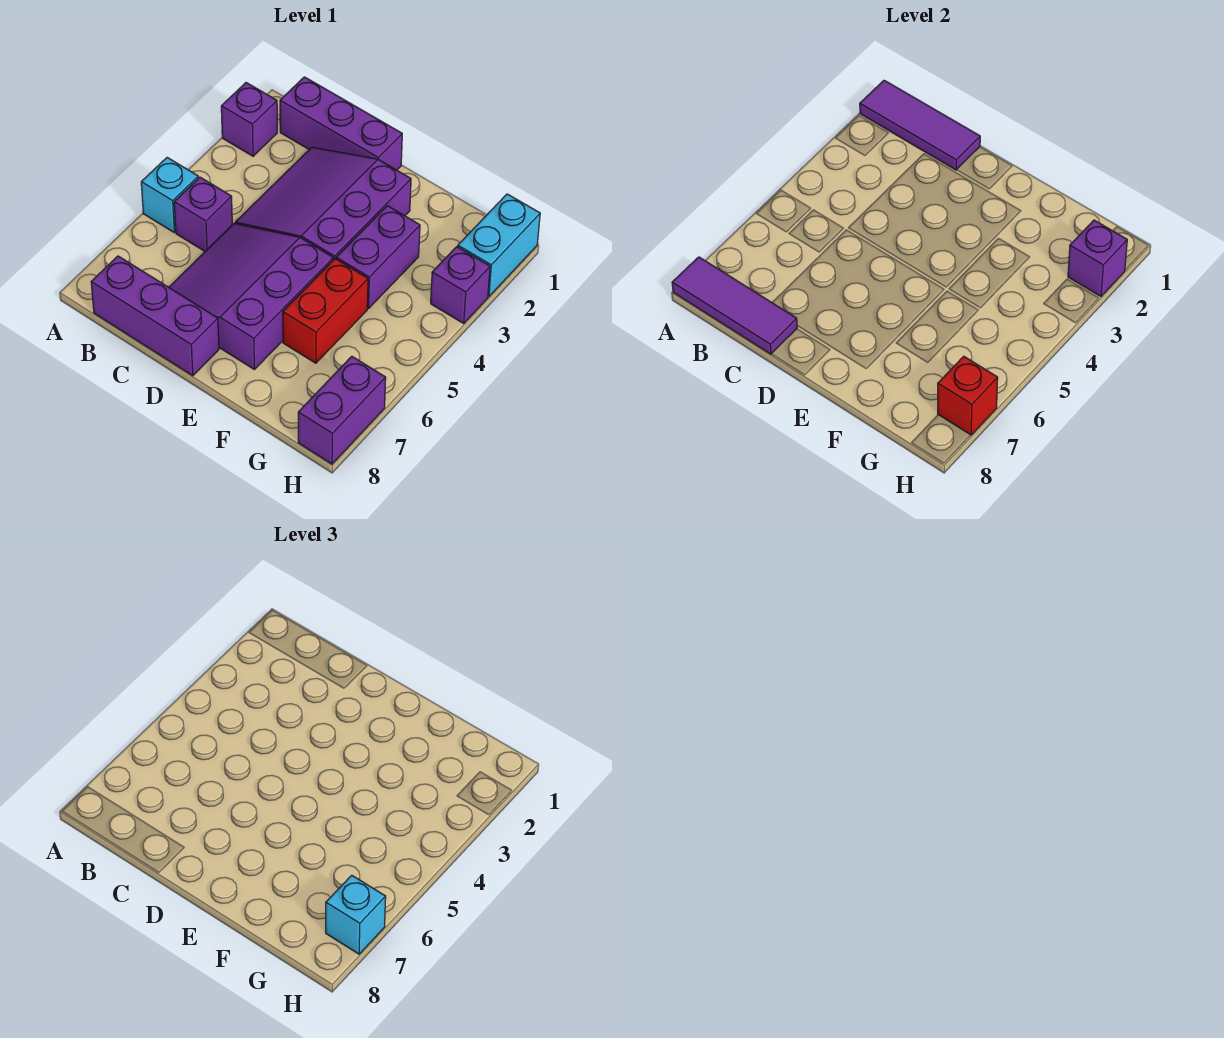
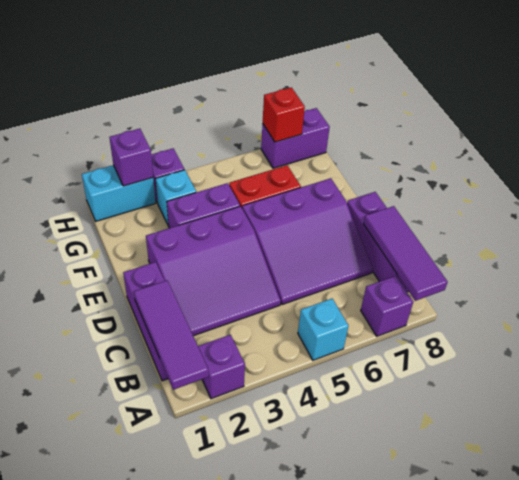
purple 1x1 brick [174,177,232,251] -> purple 1x1 brick moved to [361,276,413,336]
cyan 1x1 brick [326,875,386,954] -> cyan 1x1 brick moved to [155,170,196,226]

